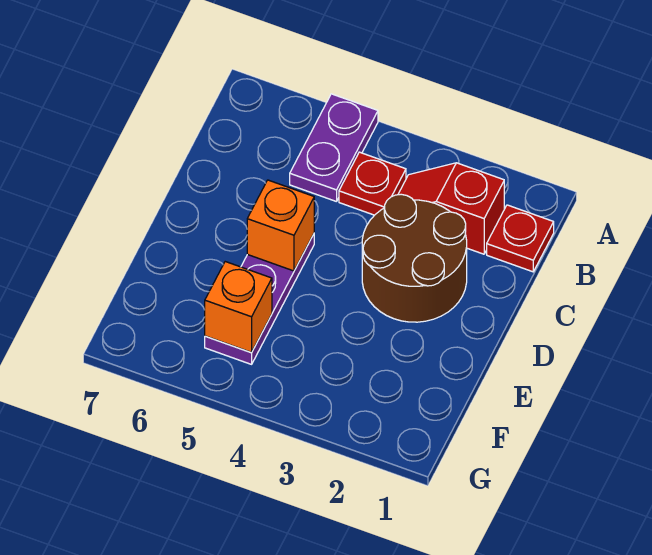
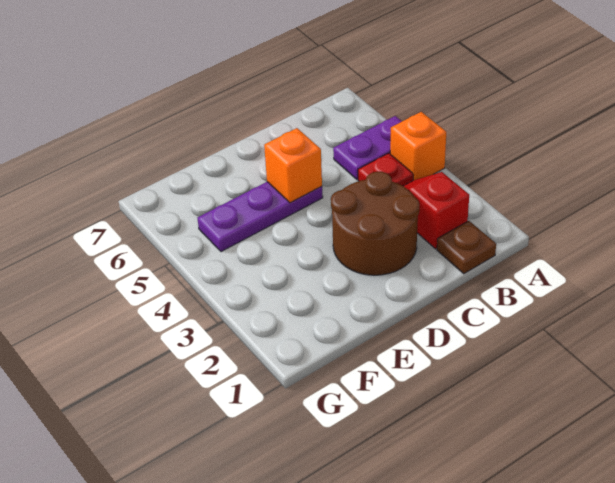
red 1x1 plate [487,205,554,272] -> brown 1x1 plate [437,221,496,274]
orange 1x1 brick [205,262,272,353] -> orange 1x1 brick moved to [390,112,446,180]

